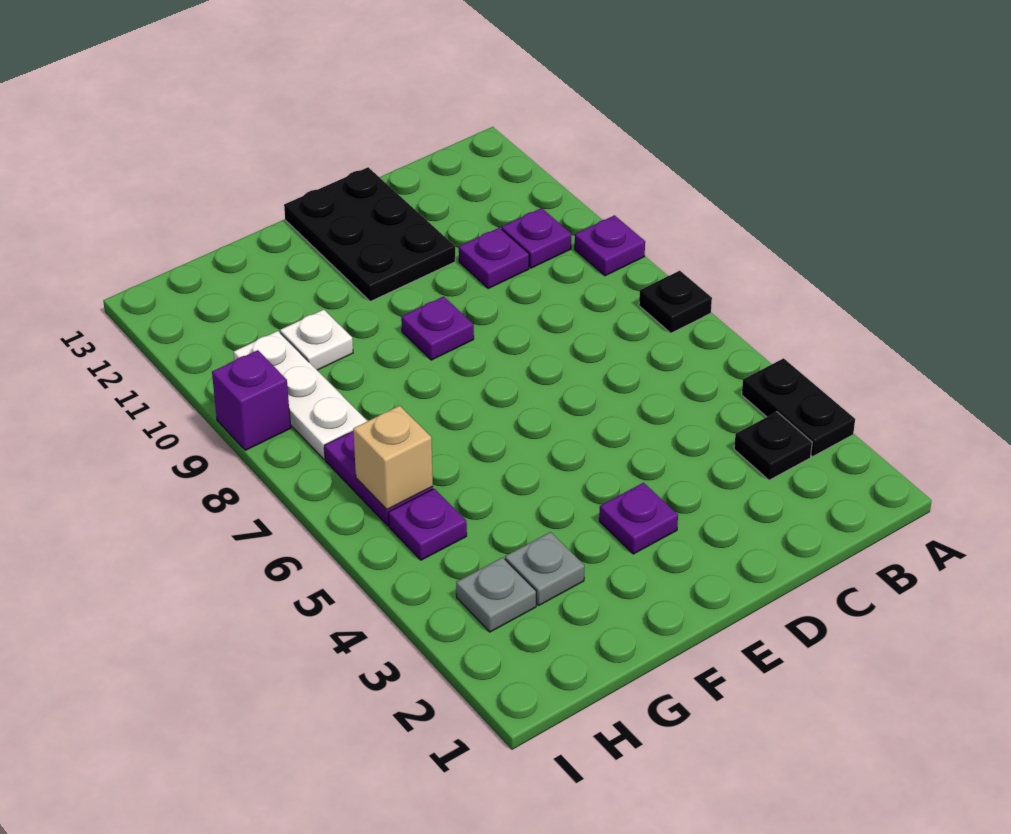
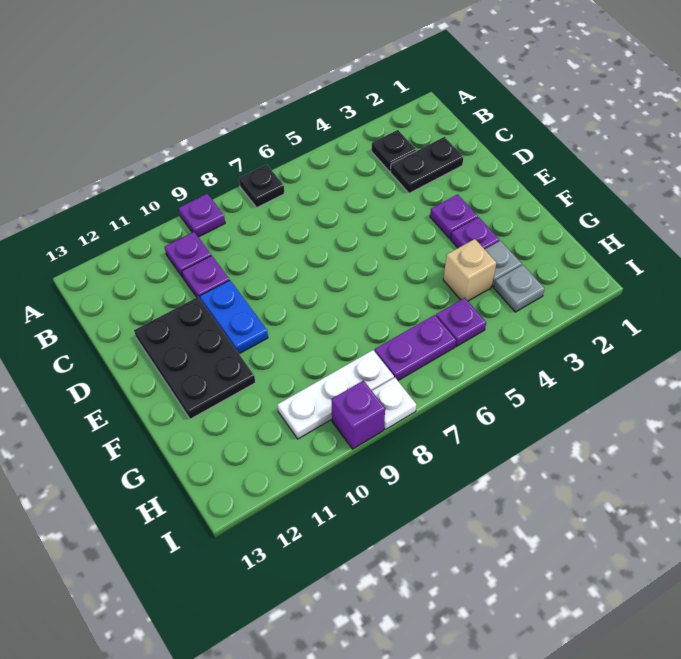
black 1x2 plate [742,358,855,456] -> black 1x2 plate moved to [390,137,464,193]
none -> blue 1x2 plate [200,280,268,354]
black 2x3 plate [284,167,455,301] -> black 2x3 plate turned to [134,297,255,419]
purple 1x1 plate [401,296,474,360] -> purple 1x1 plate moved to [451,217,499,249]
white 1x1 plate [280,310,353,370] -> white 1x1 plate moved to [372,378,416,429]
tan 1x1 brick [353,406,433,509] -> tan 1x1 brick moved to [443,239,496,301]

